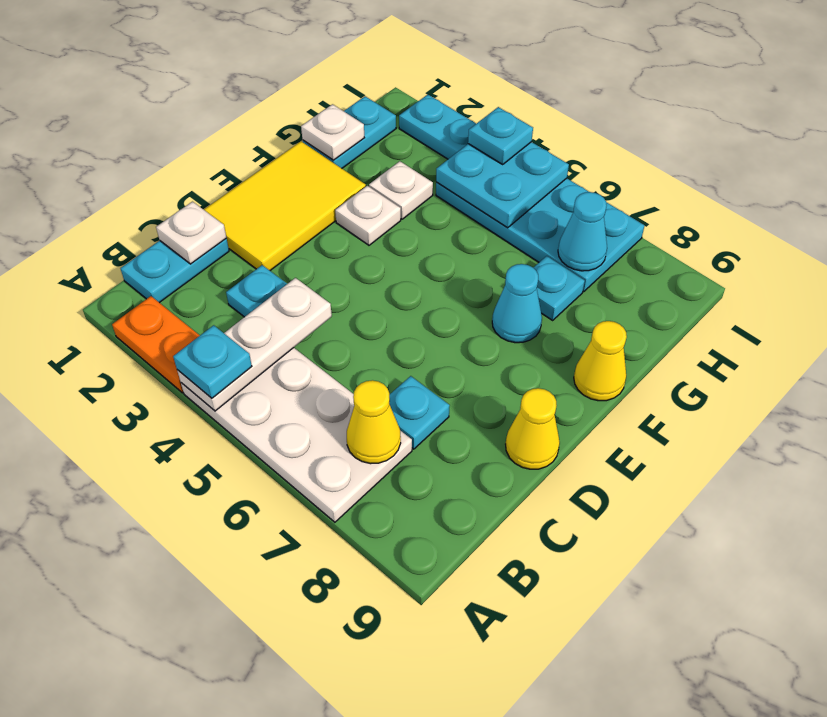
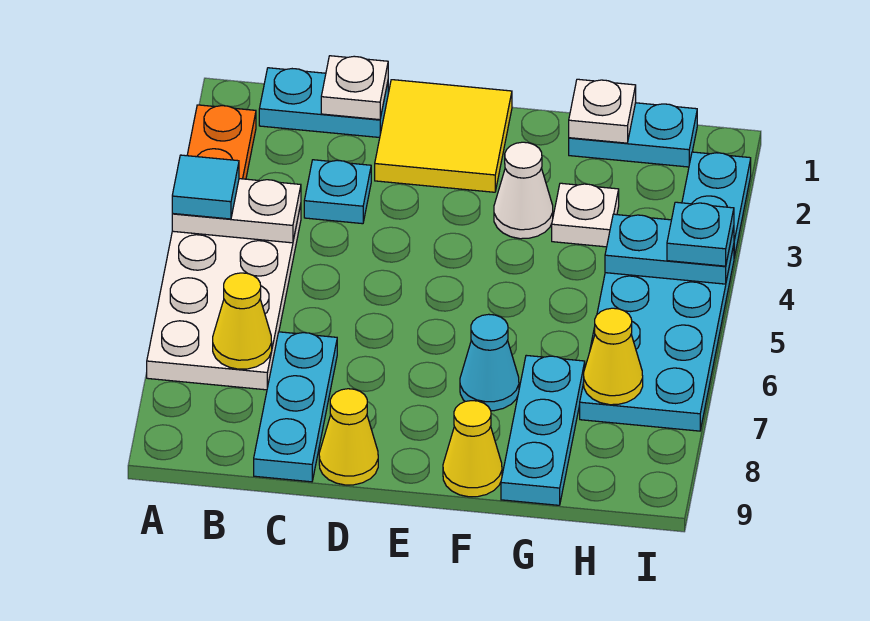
white 1x3 plate [177,278,332,411] -> white 1x2 plate [172,179,301,243]
cyan 1x1 plate [173,325,252,398] -> cyan 1x1 tile [172,155,239,219]
cyan 1x1 plate [389,376,450,449] -> cyan 1x3 plate [254,332,337,482]
yellow 2x3 tile [204,141,366,270] -> yellow 2x2 tile [375,80,512,192]
white 1x1 plate [335,186,401,245] -> white 1x1 cone [494,142,553,239]
cyan 1x1 plate [533,256,585,320] -> cyan 1x3 plate [501,355,585,505]
cyan 2x2 plate [436,142,569,228] -> cyan 1x2 plate [605,214,734,284]
cyan 1x1 cone [558,192,607,271] -> yellow 1x1 cone [584,308,643,405]

